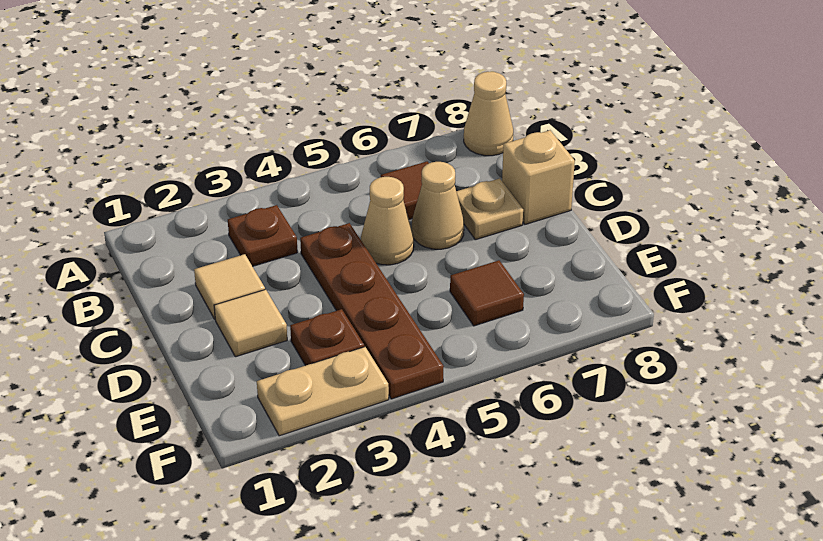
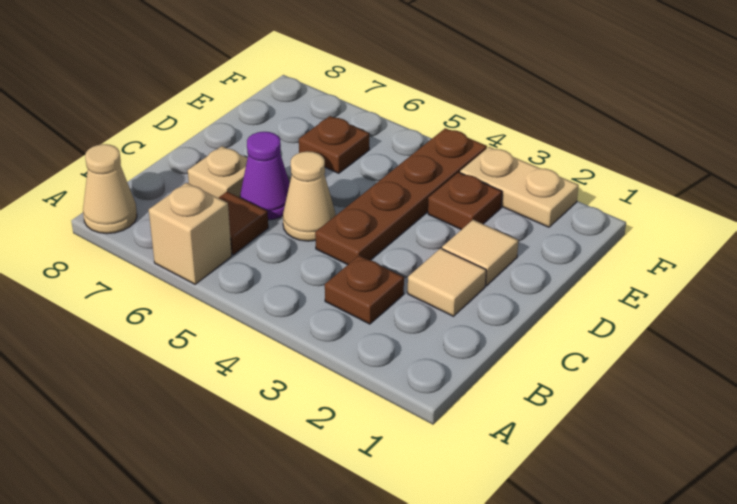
tan 1x1 cone [412,162,464,249] -> purple 1x1 cone [240,132,290,220]
tan 1x1 brick [502,130,575,224] -> tan 1x1 brick moved to [149,183,232,284]
brown 1x1 tile [450,260,524,326] -> brown 1x1 plate [299,116,369,173]

